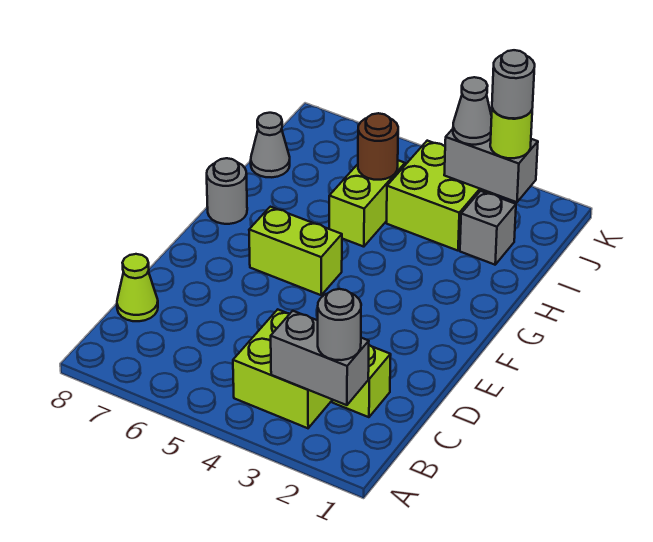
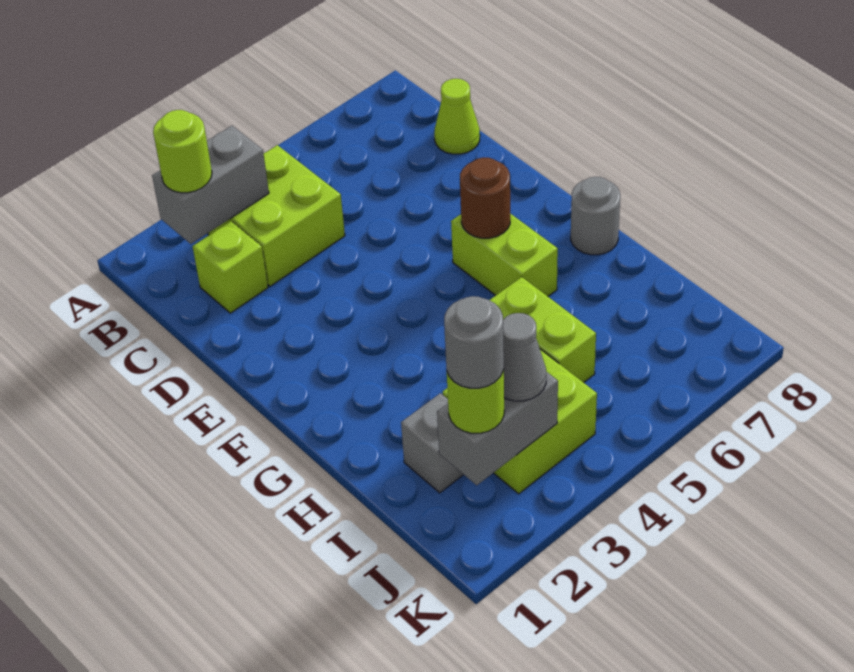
grey 1x1 round brick [318,289,361,360] -> lime 1x1 round brick [153,110,212,193]
lime 1x2 brick [249,207,342,295] -> lime 1x2 brick turned to [451,214,558,296]
brown 1x1 round brick [358,113,398,180] -> brown 1x1 round brick moved to [460,158,510,238]
grey 1x1 cone [251,113,290,177] -> none

